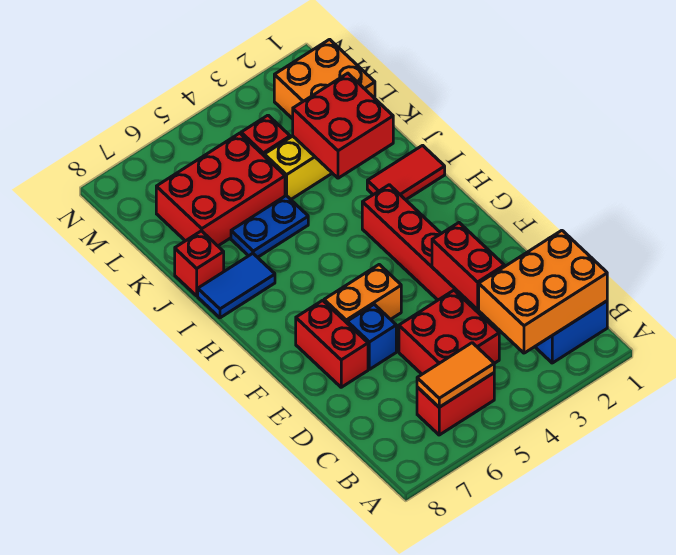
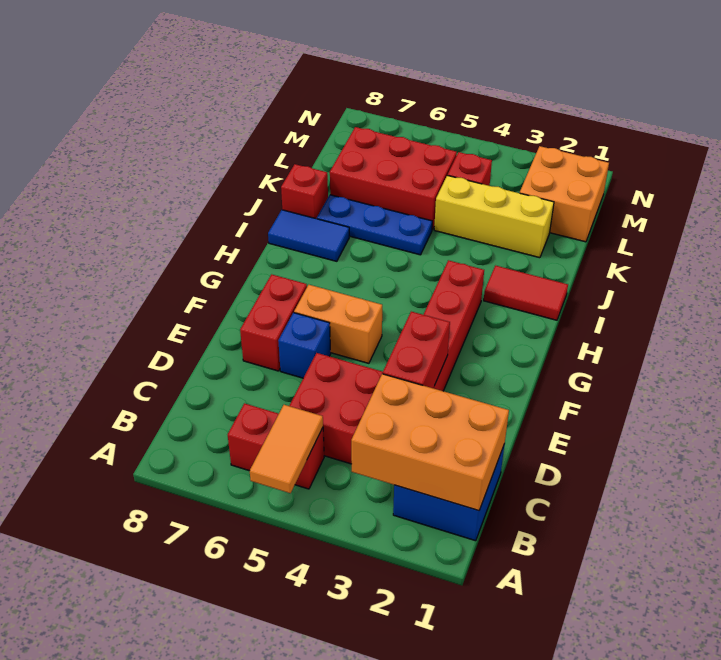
orange 1x2 tile [417,343,494,407] -> orange 1x2 tile turned to [250,405,323,493]
red 2x2 brick [293,73,393,178] -> none
blue 1x2 plate [231,196,308,257] -> blue 1x3 plate [317,195,432,255]

